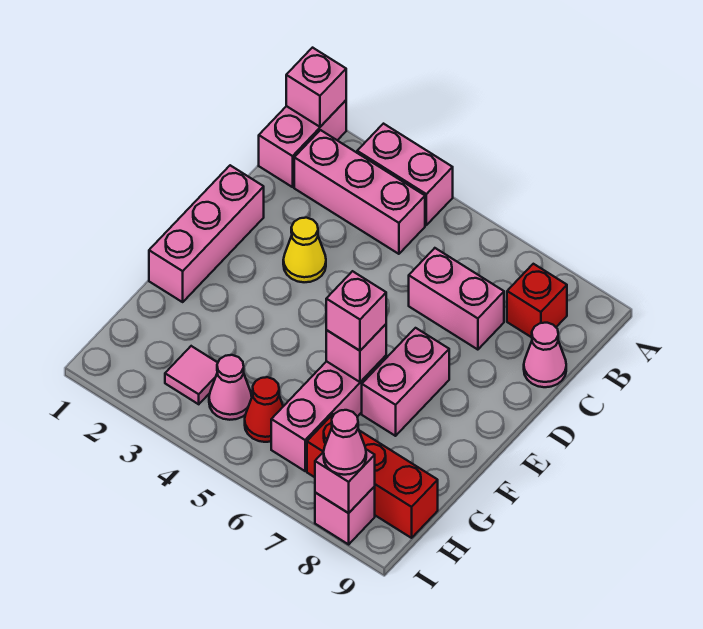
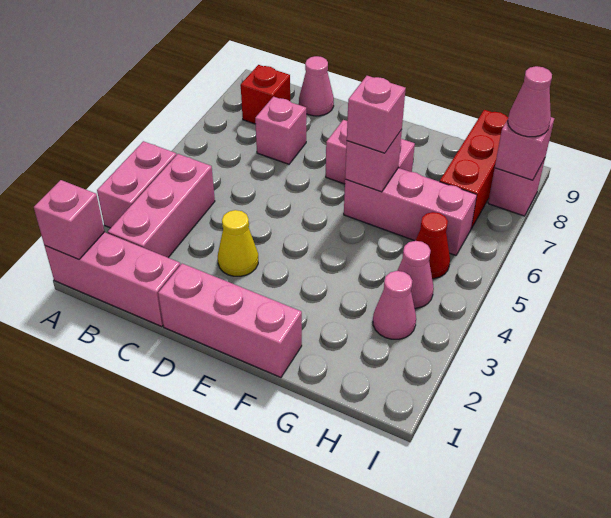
pink 1x2 brick [259,100,346,187] -> pink 1x3 brick [45,232,180,327]
pink 1x2 brick [409,248,504,350] -> pink 1x1 brick [255,97,306,164]
pink 1x1 tile [165,346,218,404] -> pink 1x1 cone [373,271,416,339]

